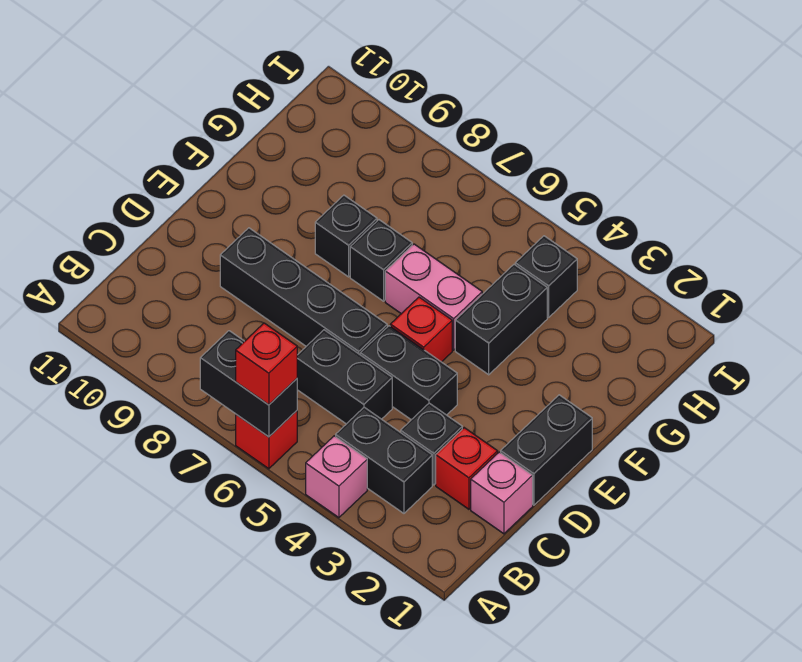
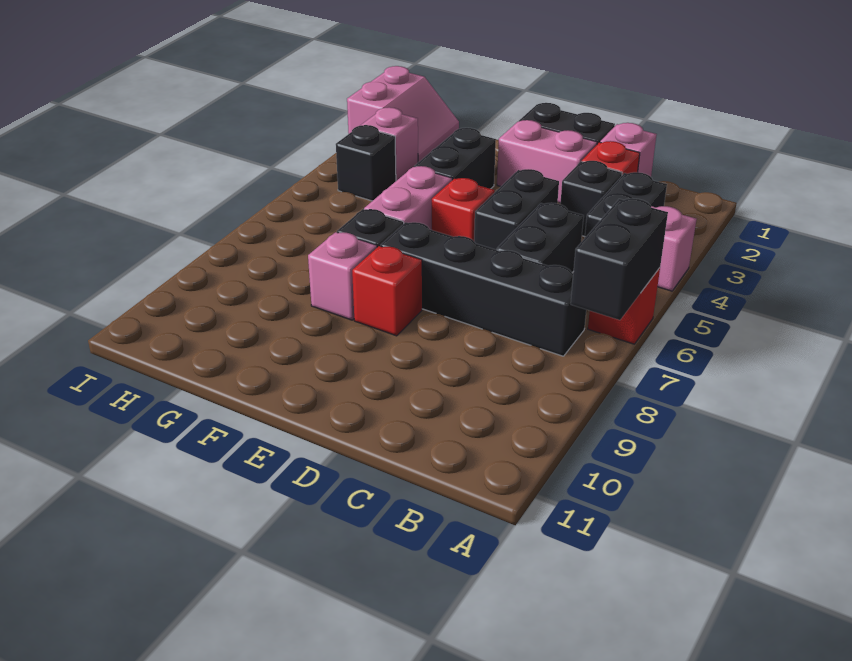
red 1x1 brick [236,323,297,405] -> red 1x1 brick moved to [352,246,422,336]
none -> pink 1x2 brick [497,120,597,203]
black 1x4 brick [220,228,387,354] -> black 1x4 brick turned to [380,222,586,356]
black 1x2 brick [455,265,547,375] -> black 1x2 brick turned to [414,128,496,189]
black 1x1 brick [315,195,377,277] -> pink 1x1 brick [308,232,377,320]
none -> pink 2x2 slope [347,66,459,162]
none -> pink 1x1 brick [361,107,418,181]

